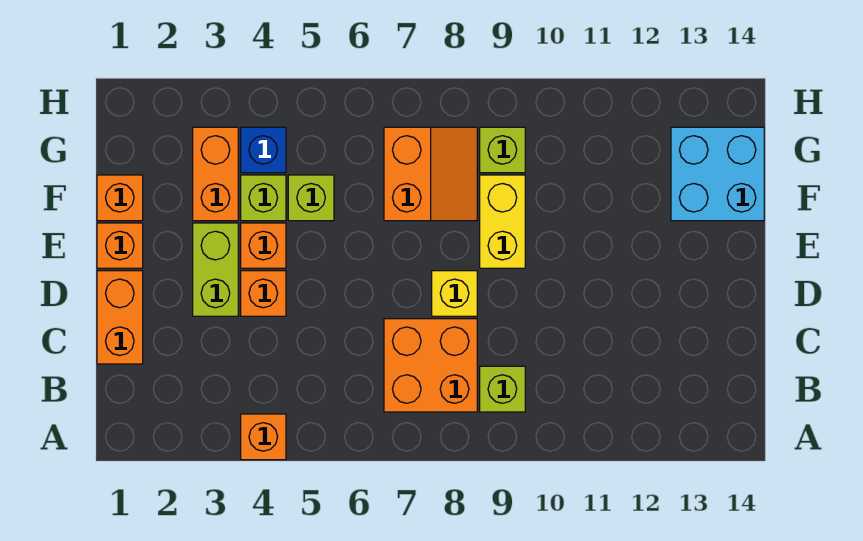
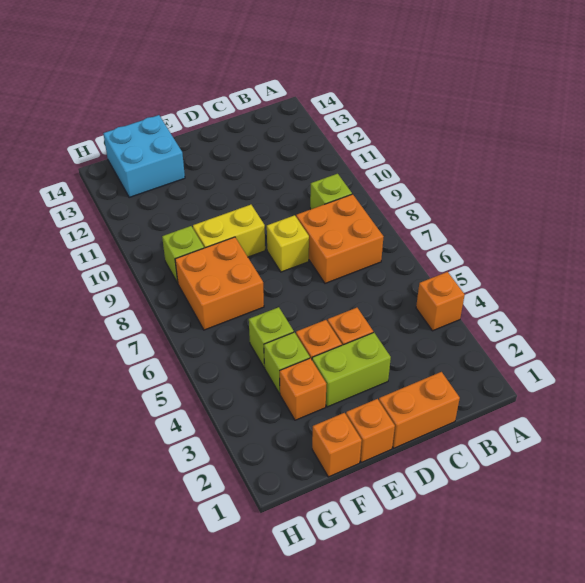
orange 1x2 brick [193,127,238,221] -> orange 1x1 brick [280,358,326,420]
orange 2x2 slope [384,127,477,221] -> orange 2x2 brick [175,237,264,330]
blue 1x1 brick [241,127,286,173] -> none

